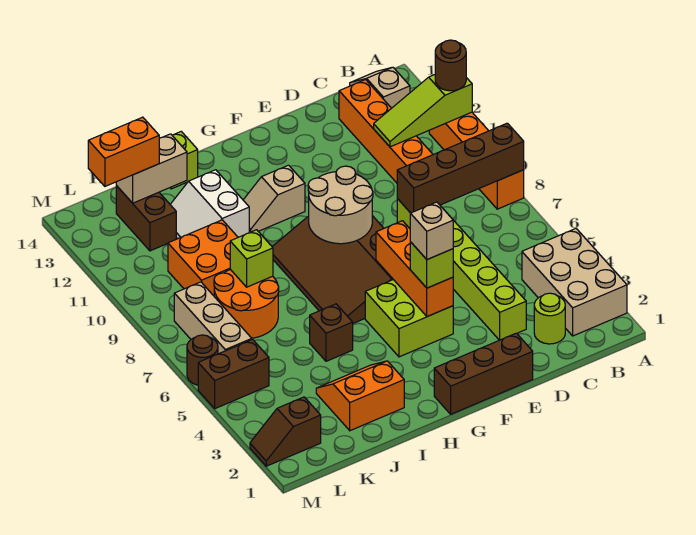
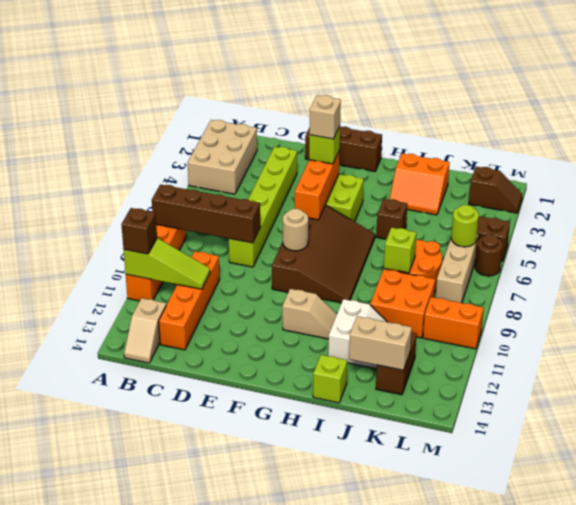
brown 1x1 round brick [435,40,466,91] -> brown 1x1 brick [121,208,157,254]
lime 1x1 round brick [534,293,565,344] -> lime 1x1 round brick moved to [451,205,479,247]
tan 2x2 round brick [308,166,373,244] -> tan 1x1 round brick [283,209,308,251]
orange 1x2 brick [88,117,159,186] -> orange 1x2 brick moved to [423,297,484,349]

